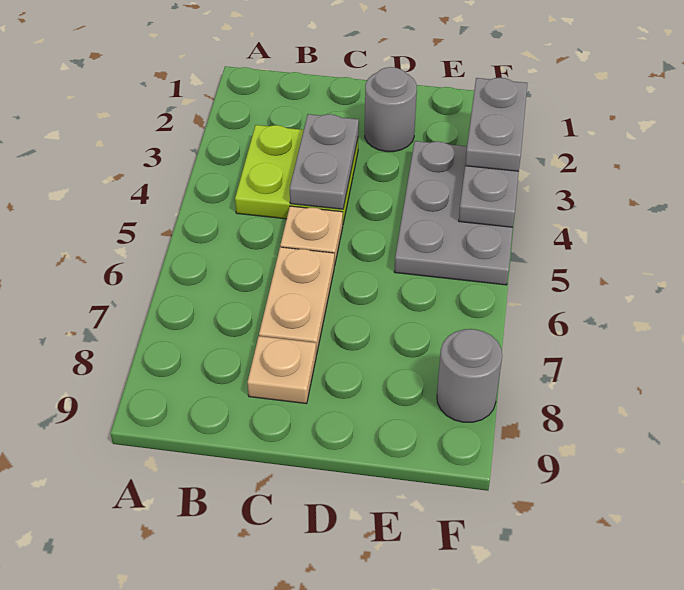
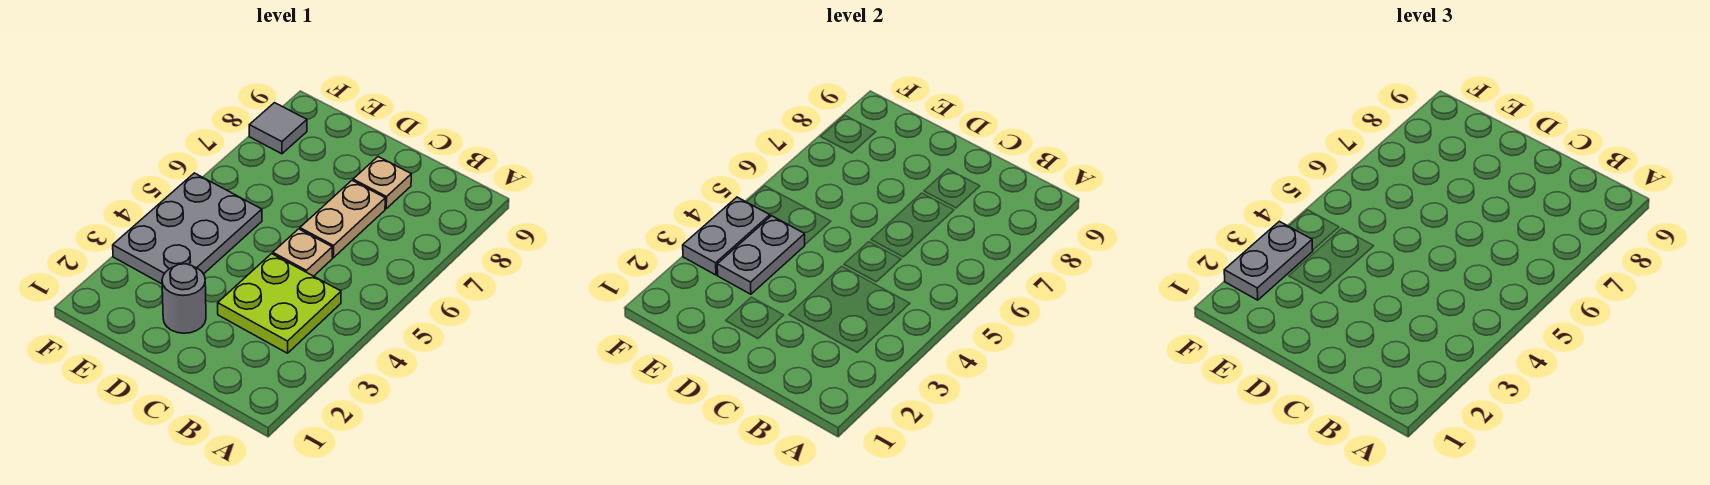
grey 1x2 plate [290,114,359,209] -> grey 1x2 plate moved to [717,216,805,294]
grey 1x1 round brick [437,329,502,422] -> grey 1x1 tile [249,103,307,154]

